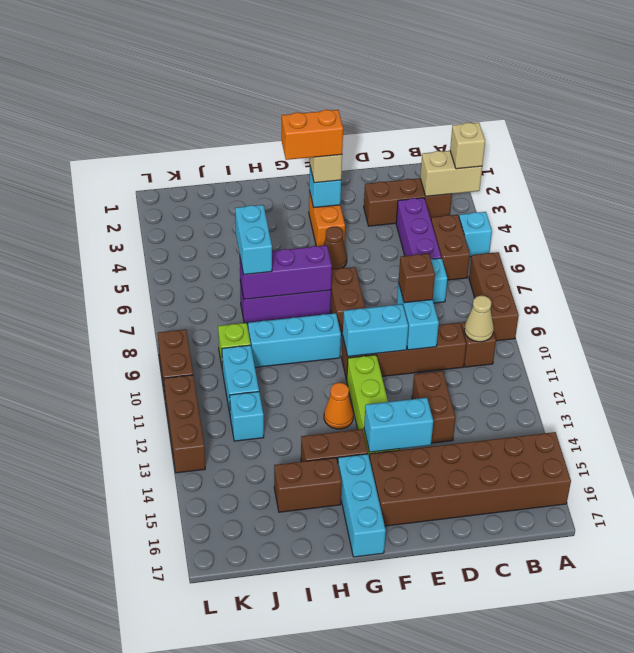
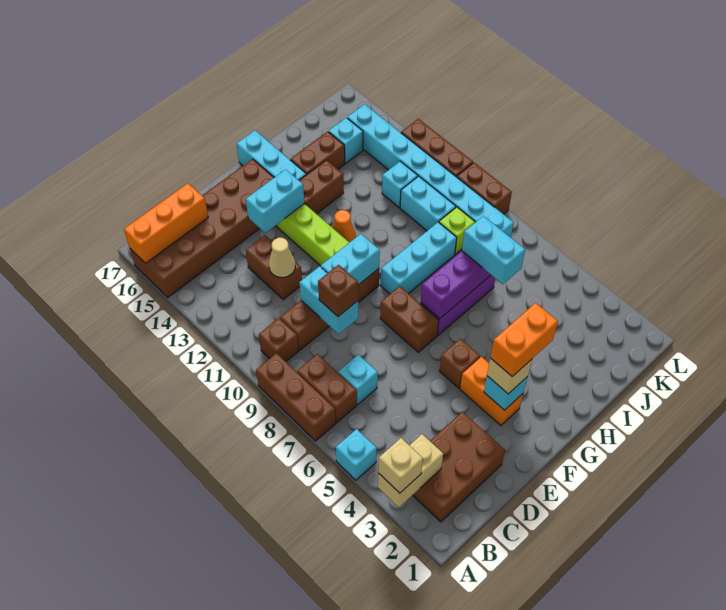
none -> orange 1x3 brick [124,183,208,263]
brown 1x3 brick [364,178,452,226] -> brown 2x3 brick [413,412,505,522]
brown 1x2 brick [431,215,470,280] -> brown 1x2 brick moved to [297,354,357,423]
tan 1x1 cone [464,296,494,342] -> tan 1x1 cone moved to [269,238,295,277]
purple 1x3 brick [396,198,441,259] -> none
brown 1x1 cone [323,227,347,270] -> brown 1x1 brick [440,339,480,388]
none -> cyan 1x1 brick [329,118,363,163]
none -> cyan 1x8 brick [347,104,514,238]

